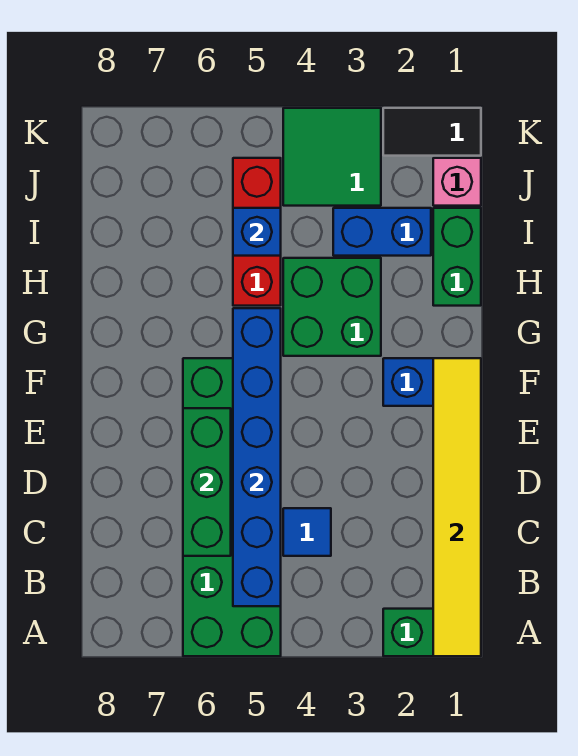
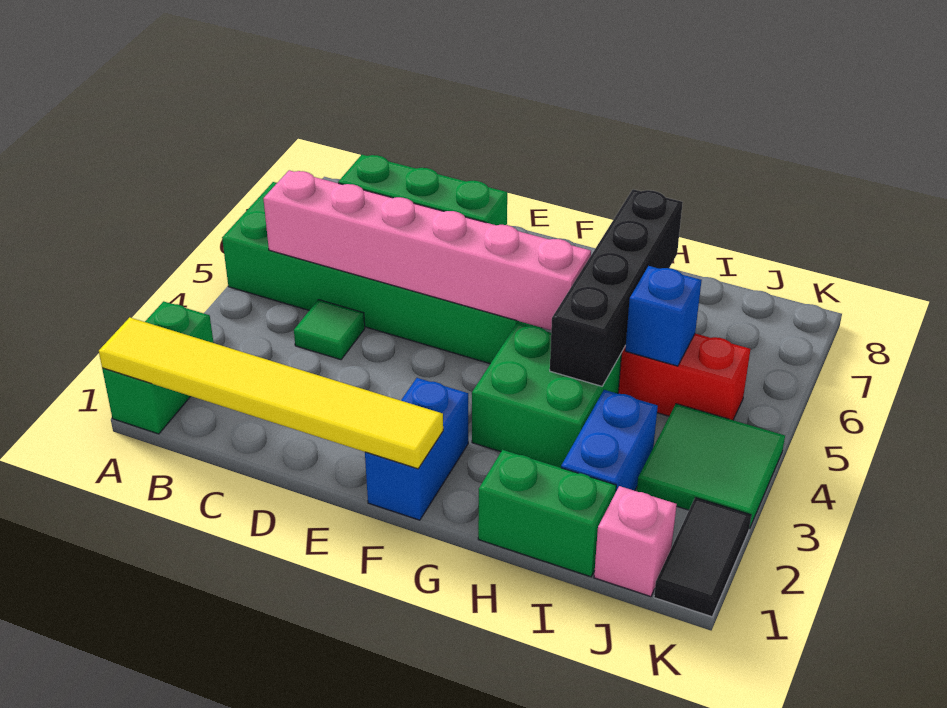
blue 1x6 brick [233,308,281,606] -> pink 1x6 brick [263,170,591,330]
blue 1x1 tile [283,508,331,556] -> green 1x1 tile [294,300,365,360]
none -> black 1x4 brick [550,189,683,386]

